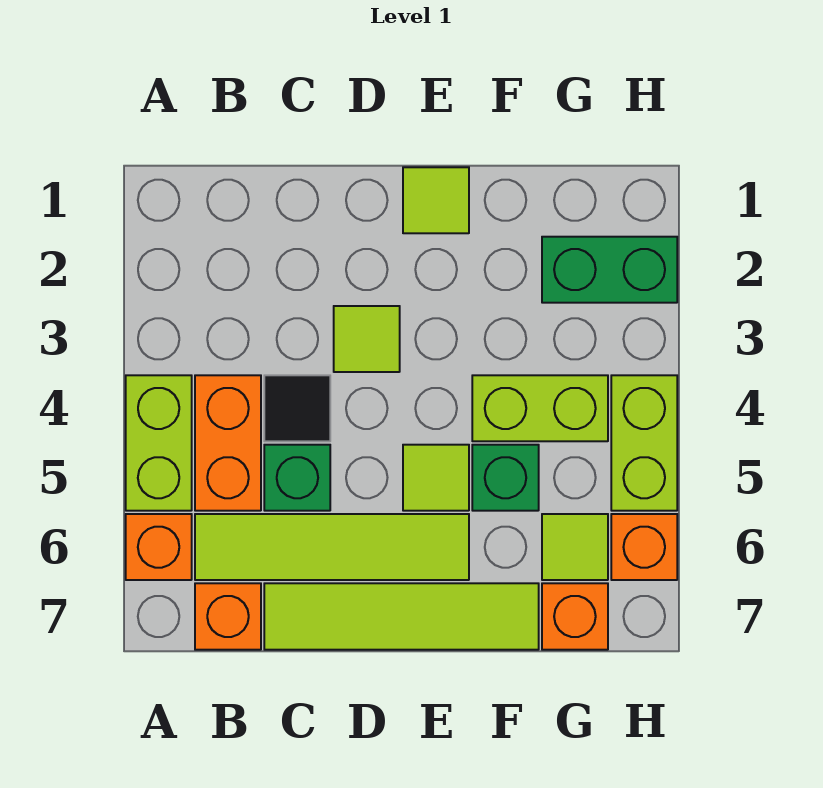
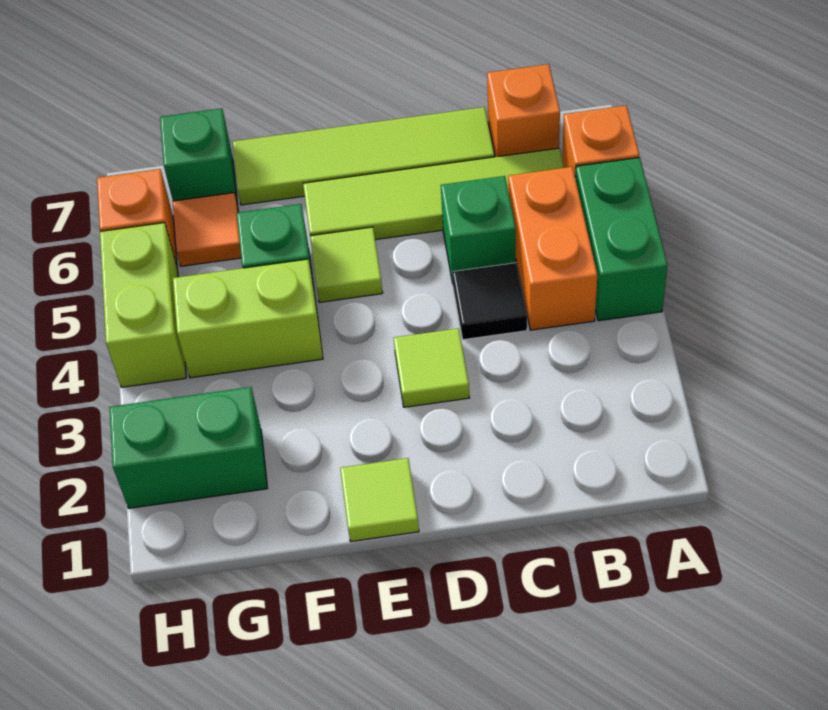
lime 1x2 brick [126,375,192,511] -> green 1x2 brick [575,157,667,321]
lime 1x1 tile [542,514,608,580] -> orange 1x1 tile [172,193,241,266]
orange 1x1 brick [542,583,608,650] -> green 1x1 brick [160,108,237,201]

